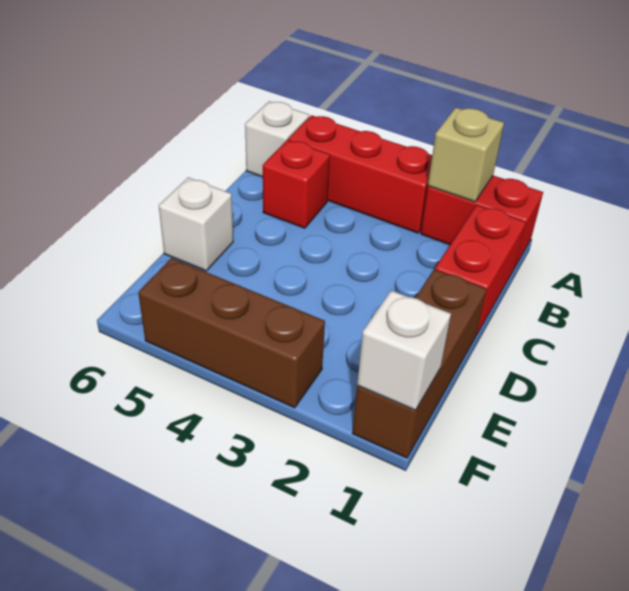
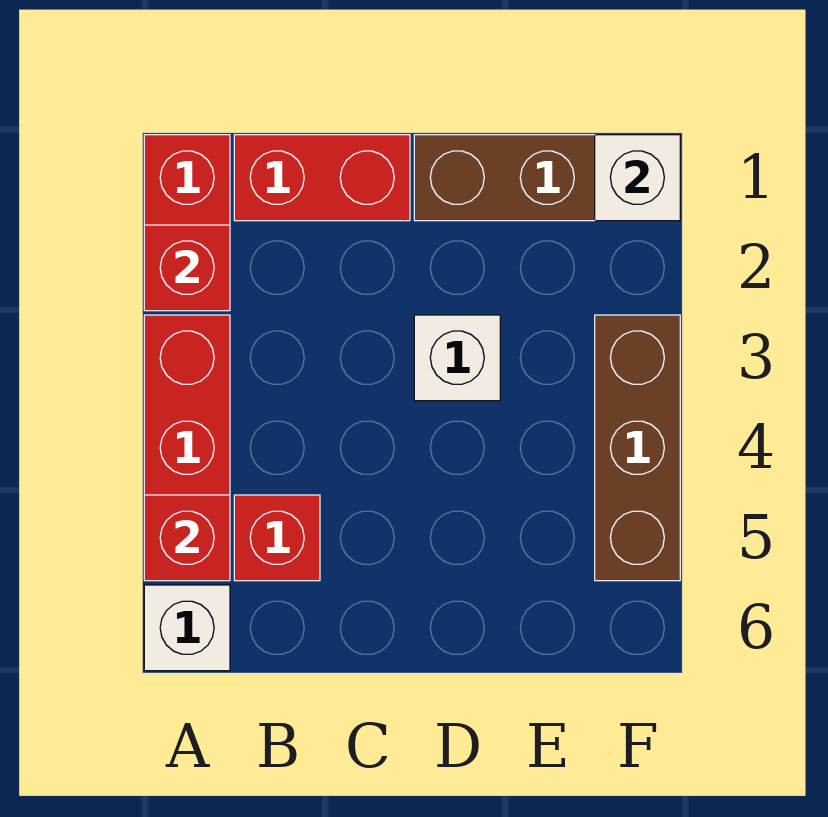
tan 1x1 brick [428,108,504,202] -> red 1x1 brick [144,225,230,311]
none -> red 1x1 brick [144,495,230,581]
white 1x1 brick [159,177,233,271] -> white 1x1 brick moved to [414,315,500,401]

